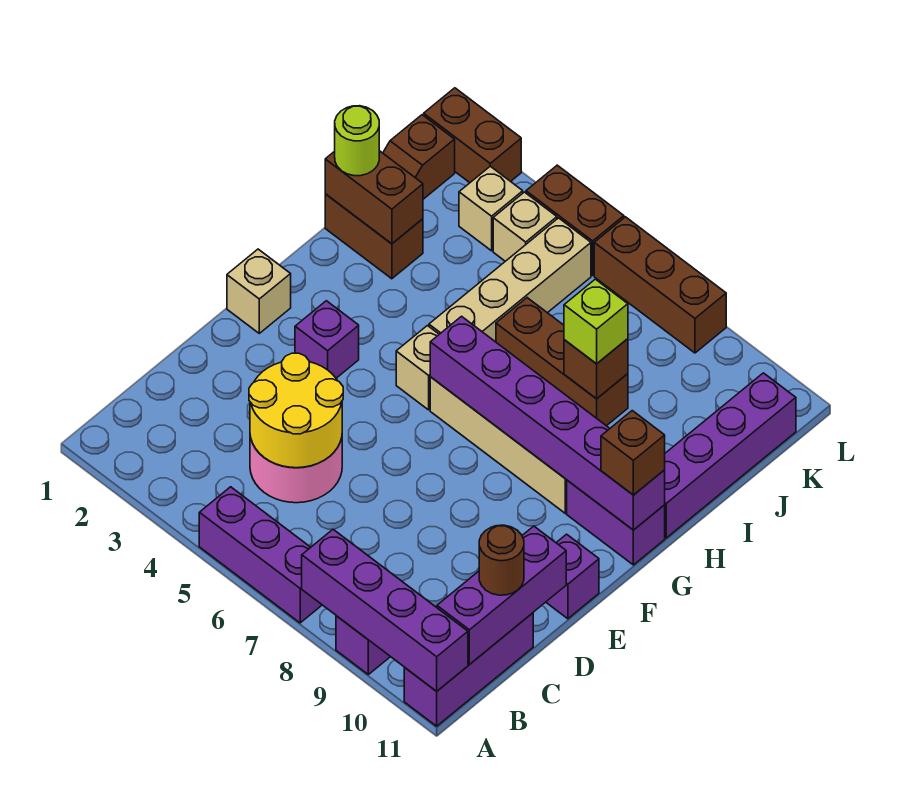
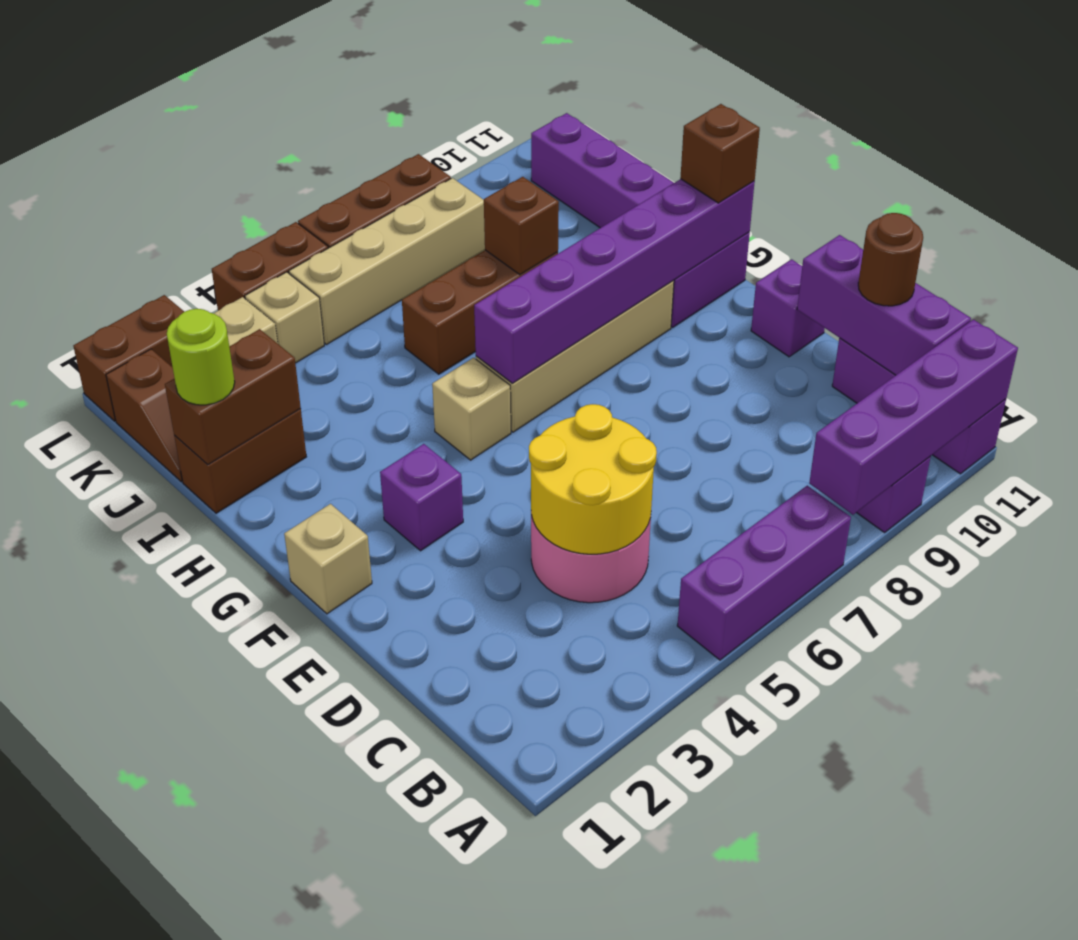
tan 1x4 brick [429,218,591,342] -> tan 1x4 brick turned to [289,178,485,345]
lime 1x1 brick [564,279,628,364] -> none

